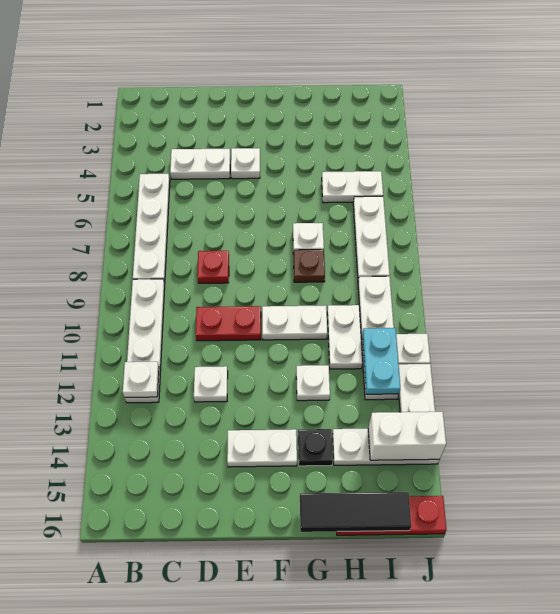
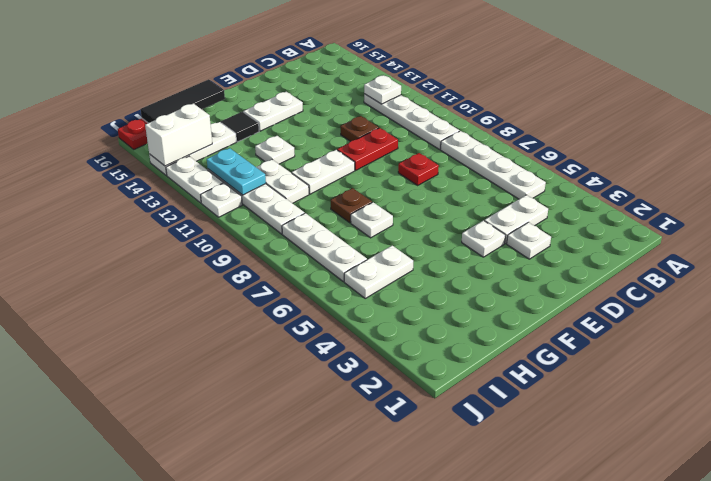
none -> brown 1x1 plate [340,116,379,141]
white 1x1 plate [194,366,228,402] -> white 1x1 plate moved to [507,222,551,259]
black 1x1 plate [298,429,333,466] -> black 1x1 tile [221,112,259,142]

